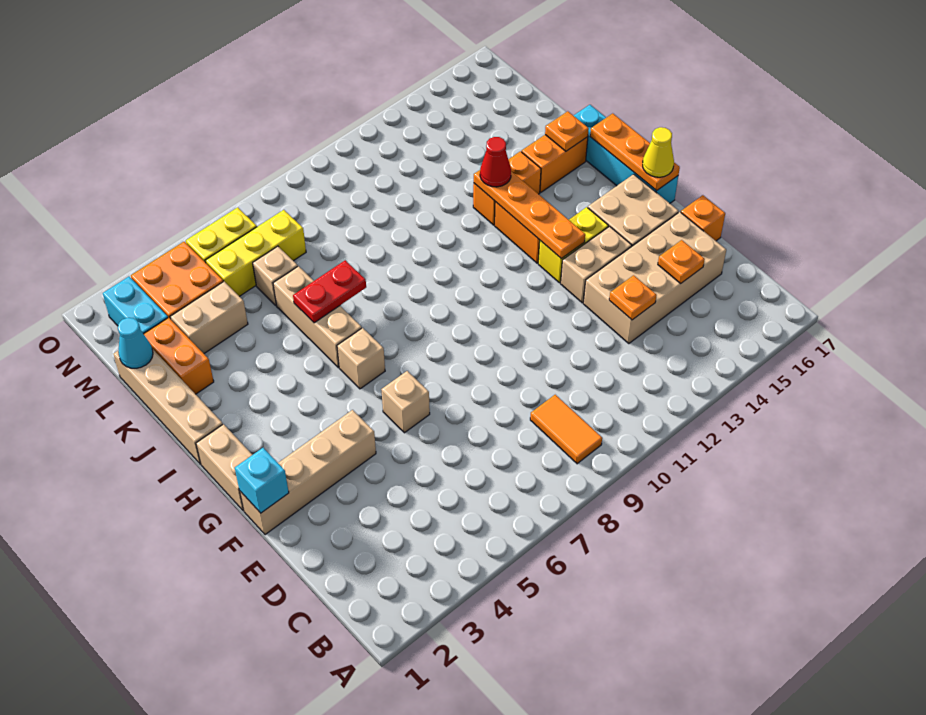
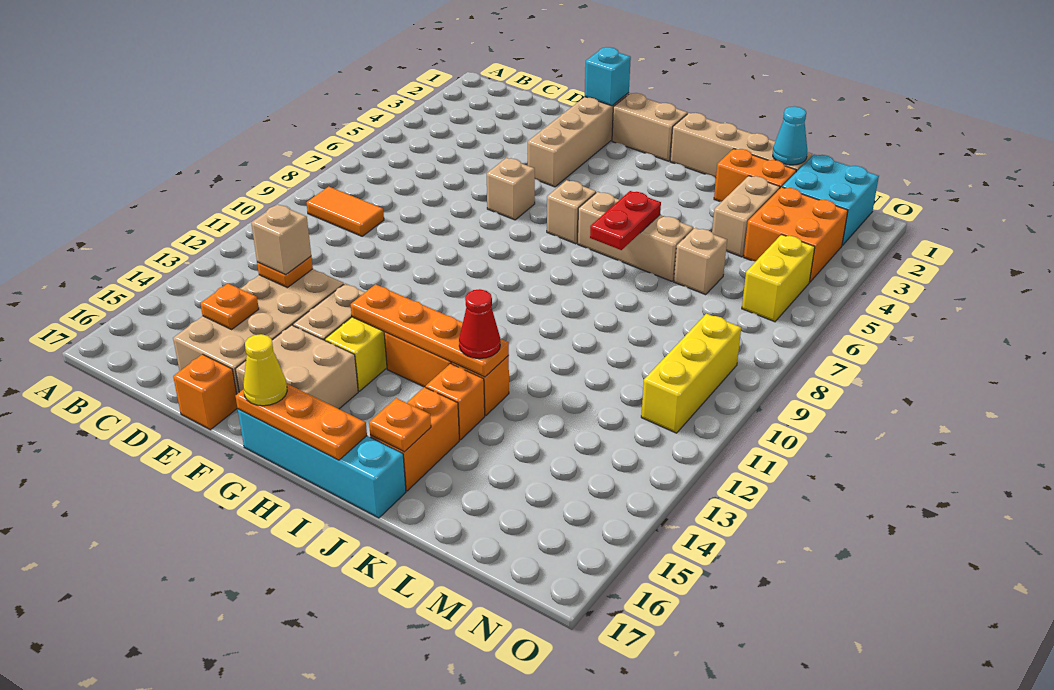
none -> tan 1x1 brick [251,204,311,275]
cyan 1x2 brick [103,277,168,334] -> cyan 2x2 brick [782,154,879,245]
yellow 1x3 brick [205,210,306,296] -> yellow 1x3 brick moved to [641,314,741,433]

